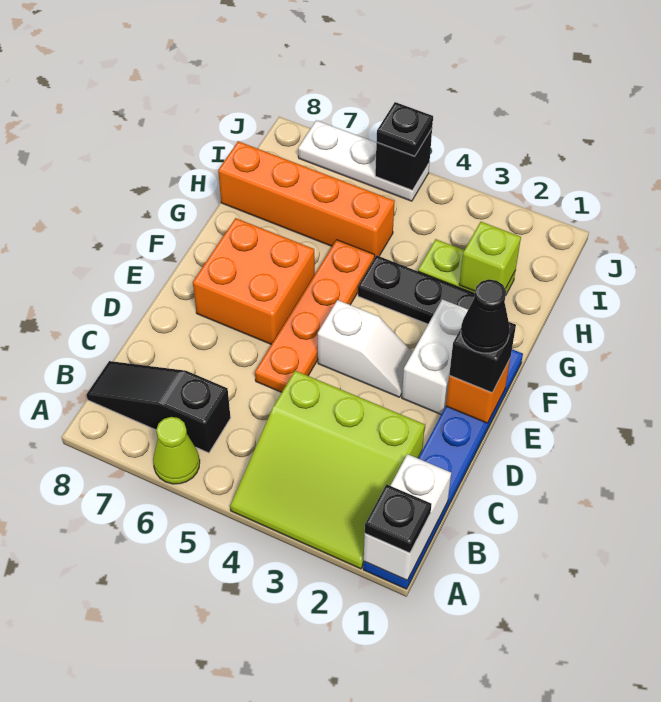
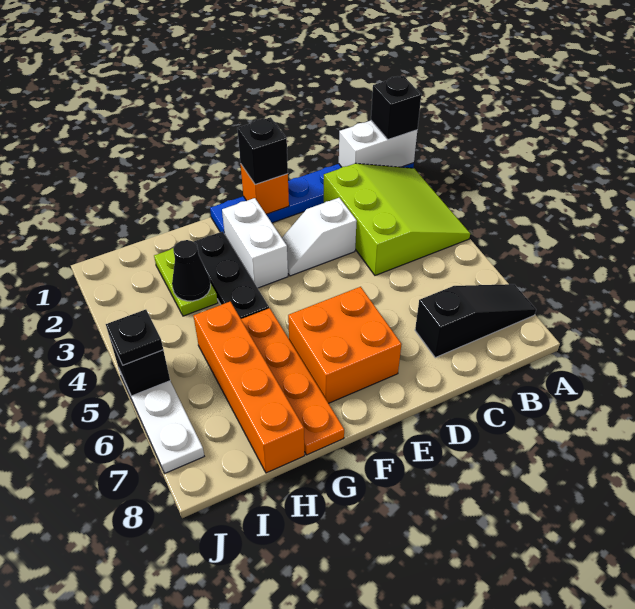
black 1x1 plate [365,484,432,553] -> black 1x1 brick [371,76,421,140]
lime 1x1 cone [153,417,200,484] -> none
black 1x3 slope [86,361,231,453] -> black 1x3 slope turned to [415,284,536,358]
orange 1x4 plate [255,240,375,392] -> orange 1x4 plate turned to [241,308,344,455]
black 1x1 cone [461,279,510,353] -> black 1x1 cone moved to [172,240,211,301]
white 1x2 brick [402,299,468,414] -> white 1x2 brick turned to [222,198,288,288]
white 1x2 slope [318,300,413,397] -> white 1x2 slope turned to [282,198,357,276]
lime 1x1 brick [459,222,521,291] -> none

